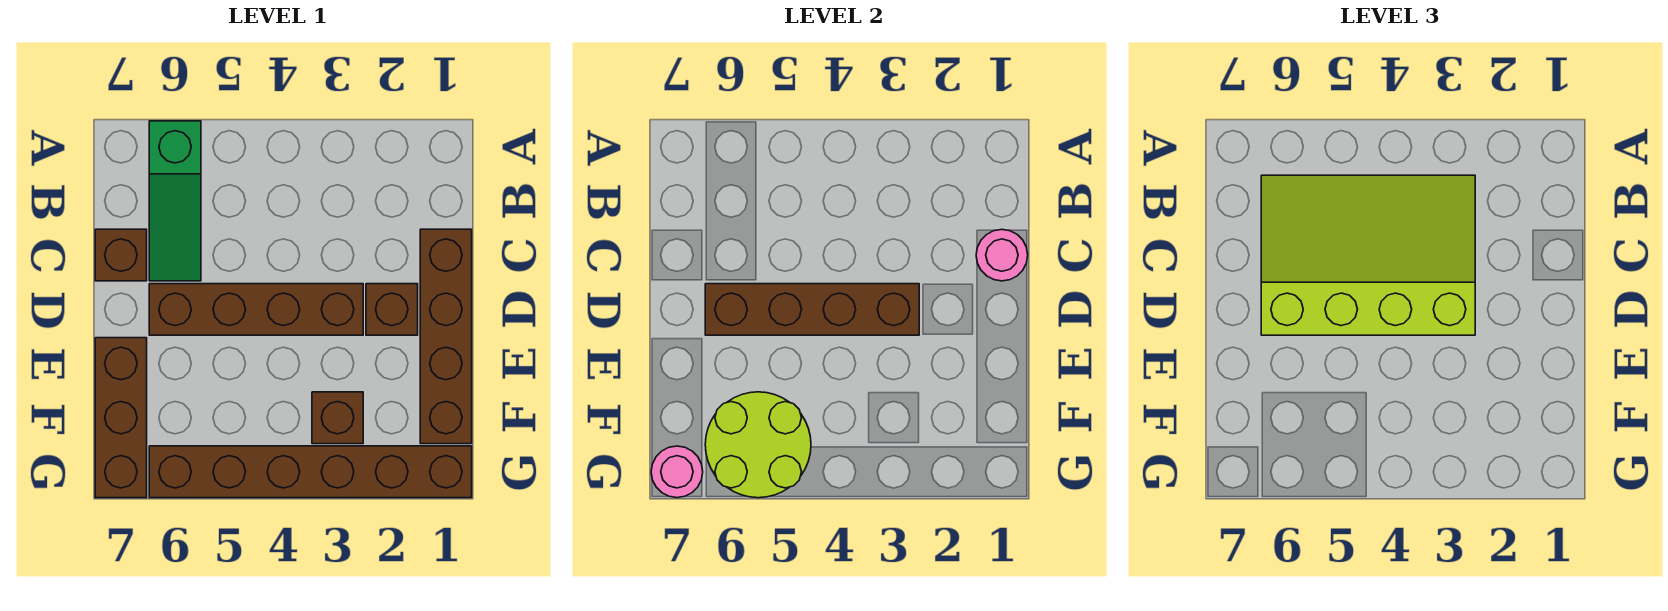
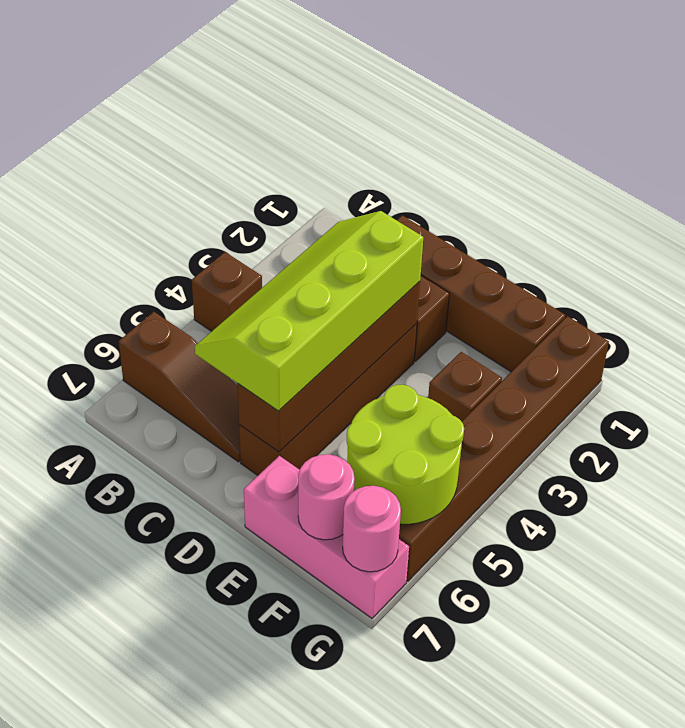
green 1x3 slope [149,121,201,281] -> brown 1x3 slope [119,312,241,462]
lime 3x4 slope [1261,175,1475,335] -> lime 2x4 slope [195,211,423,411]
pink 1x1 round brick [976,230,1028,281] -> pink 1x1 round brick moved to [298,454,355,540]
brown 1x1 brick [95,229,147,281] -> brown 1x1 brick moved to [192,252,262,331]
brown 1x3 brick [95,338,147,498] -> pink 1x3 brick [244,456,409,618]

